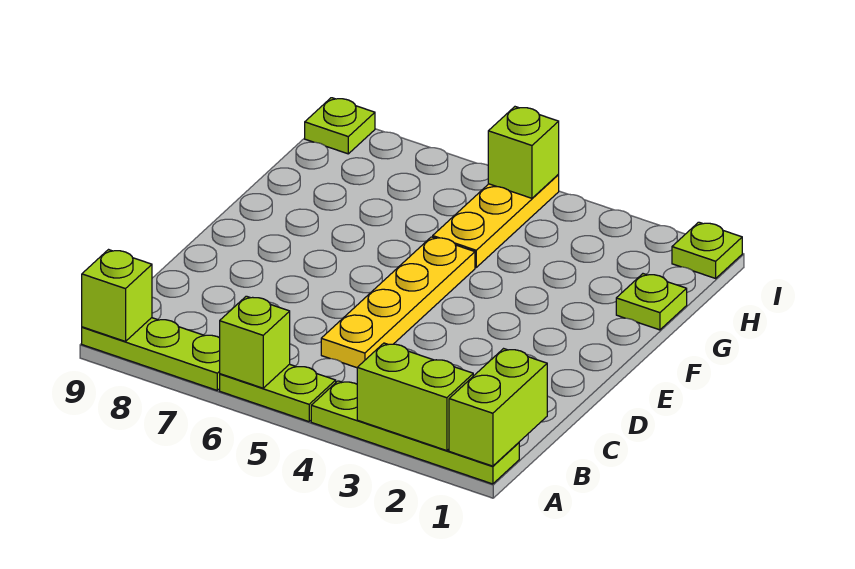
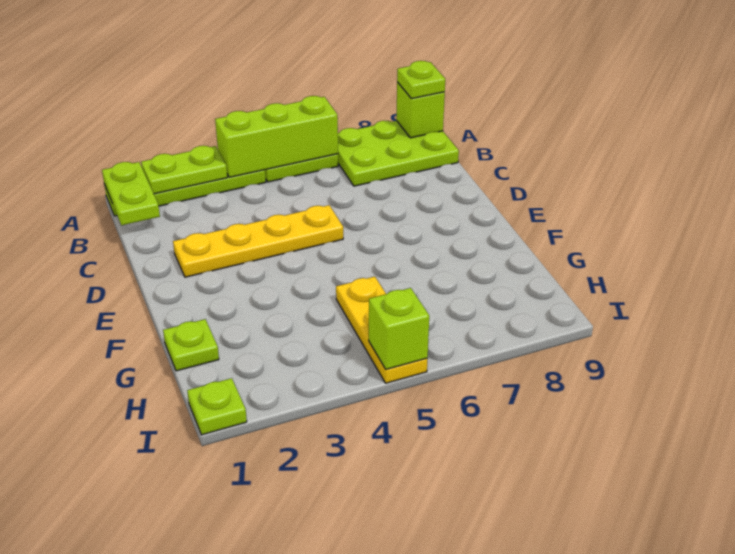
lime 1x2 brick [449,349,547,466] -> lime 1x2 plate [102,162,160,225]
lime 1x2 brick [357,343,473,451] -> lime 1x2 plate [141,146,227,194]
lime 1x1 brick [220,296,290,388] -> lime 1x3 brick [215,96,338,177]
lime 1x3 plate [82,318,220,390] -> lime 2x3 plate [338,121,459,186]
yellow 1x4 plate [321,237,475,368] -> yellow 1x4 plate turned to [173,205,343,277]
lime 1x1 plate [305,98,375,154] -> lime 1x1 plate moved to [397,61,445,99]

